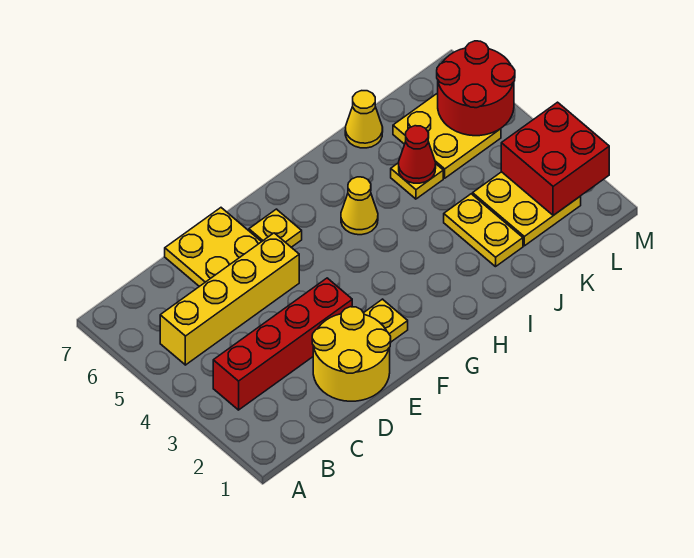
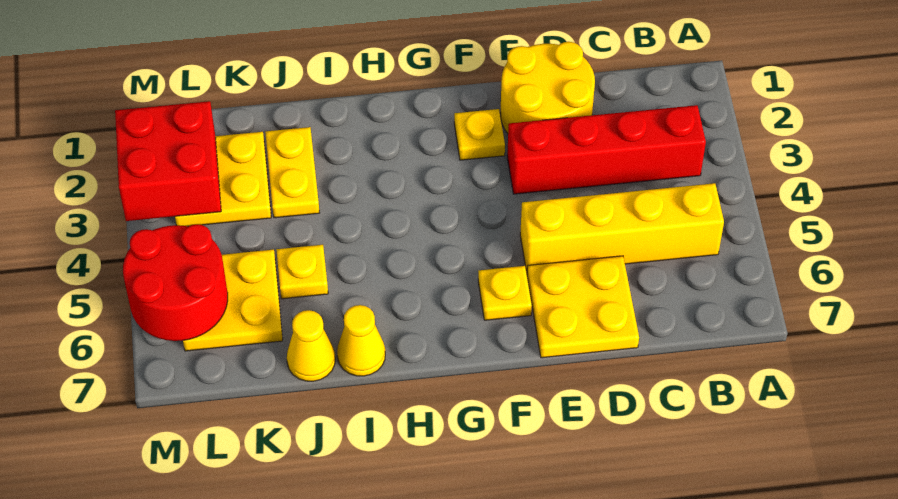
yellow 1x1 cone [341,177,378,235] -> yellow 1x1 cone moved to [337,305,385,376]
red 1x1 cone [399,126,436,183] -> none

